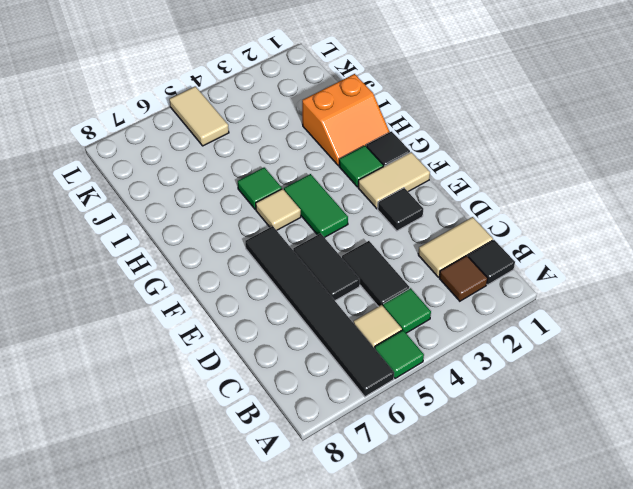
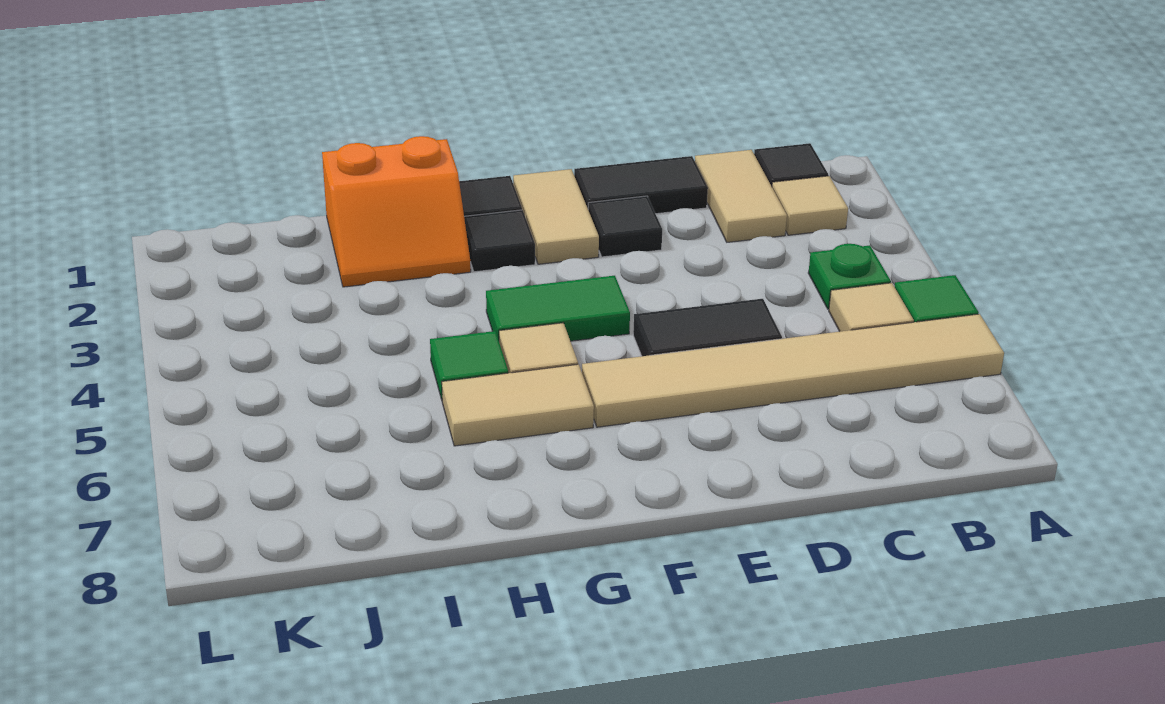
black 1x6 tile [245,226,394,397] -> tan 1x6 tile [582,314,1004,427]
brown 1x1 tile [439,256,488,301] -> tan 1x1 tile [772,176,848,235]
green 1x1 tile [383,288,431,333] -> green 1x1 plate [808,244,891,309]
black 1x2 tile [342,241,409,307] -> black 1x2 tile moved to [574,156,708,214]
green 1x1 tile [339,146,383,187] -> black 1x1 tile [464,210,535,272]
orange 2x2 slope [302,74,389,166] -> orange 2x2 slope turned to [322,136,471,287]
tan 1x2 tile [169,86,229,146] -> tan 1x2 tile moved to [442,364,594,446]

